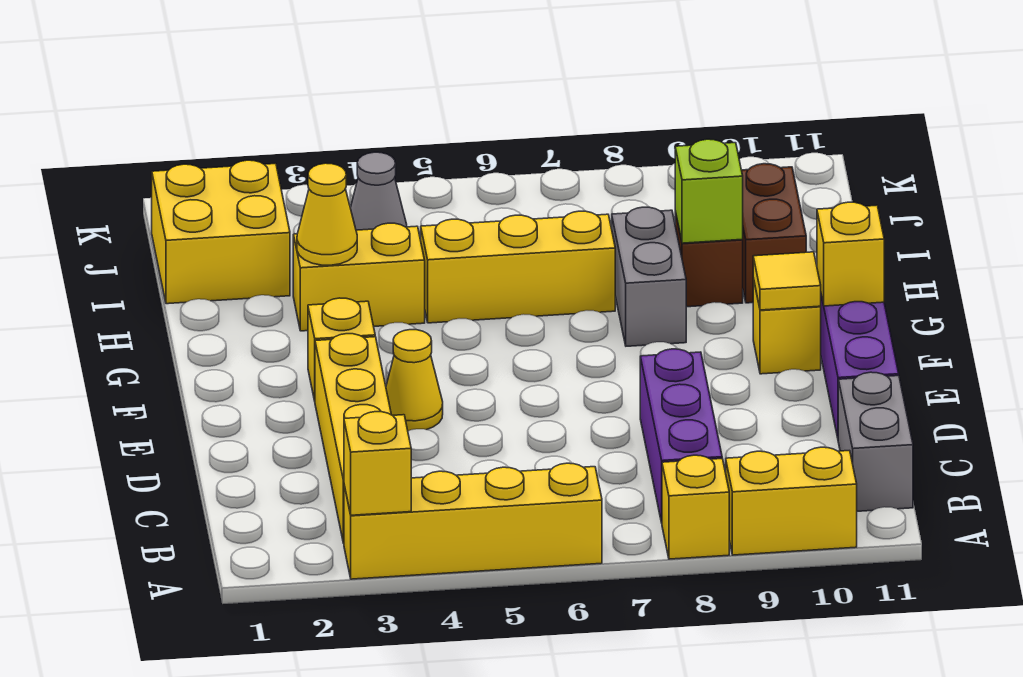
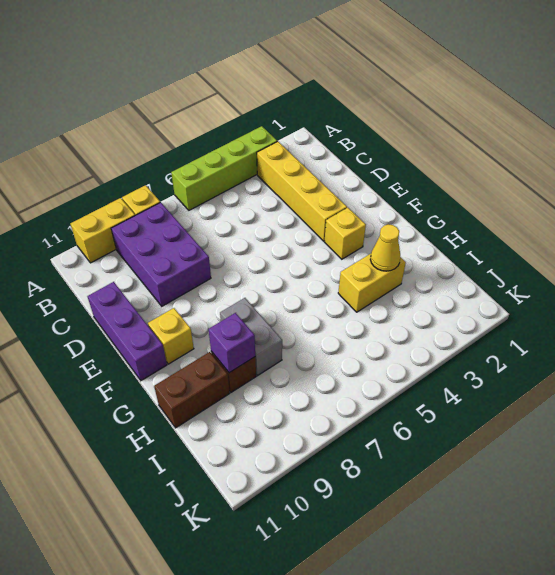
yellow 1x4 brick [344,463,602,579] -> lime 1x4 brick [171,126,277,210]
yellow 1x1 brick [344,412,411,515] -> none
purple 1x3 brick [640,349,722,523] -> purple 2x3 brick [111,202,211,306]
grey 1x2 brick [838,372,913,511] -> none
yellow 1x1 cone [386,330,443,431] -> none
yellow 1x1 tile [753,252,821,310] -> none
yellow 1x1 brick [817,202,884,306] -> none
yellow 1x3 brick [421,211,615,323] -> none
lime 1x1 brick [675,139,743,243] -> purple 1x1 brick [208,313,255,373]
brown 1x2 brick [742,164,806,303] -> brown 1x2 brick turned to [154,352,230,428]
yellow 2x2 brick [152,160,290,304] -> none
grey 1x1 cone [351,152,407,230] -> none

